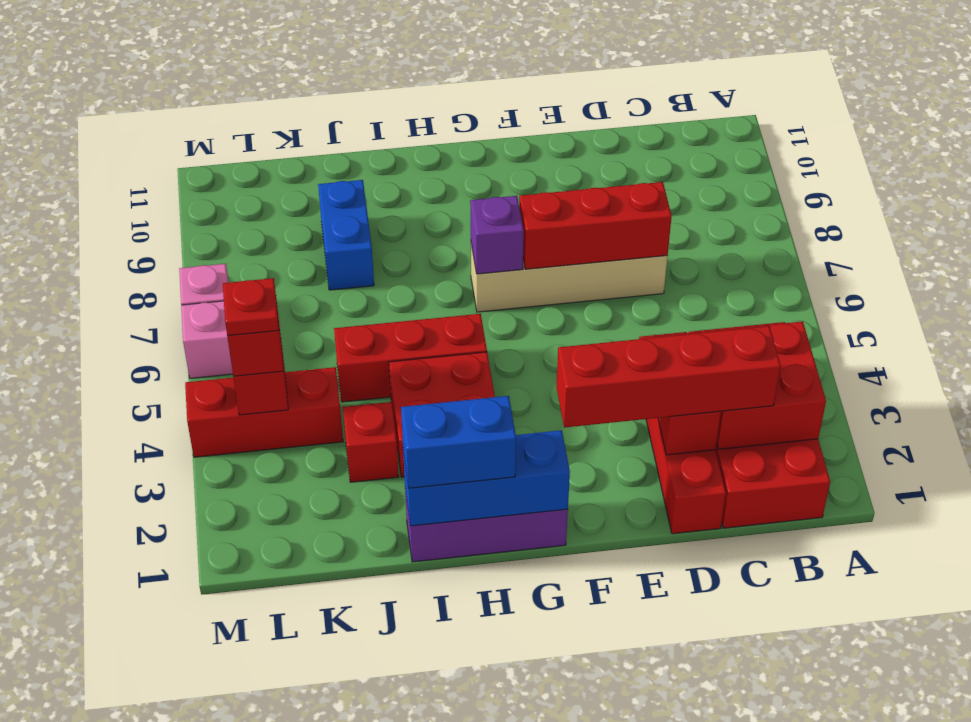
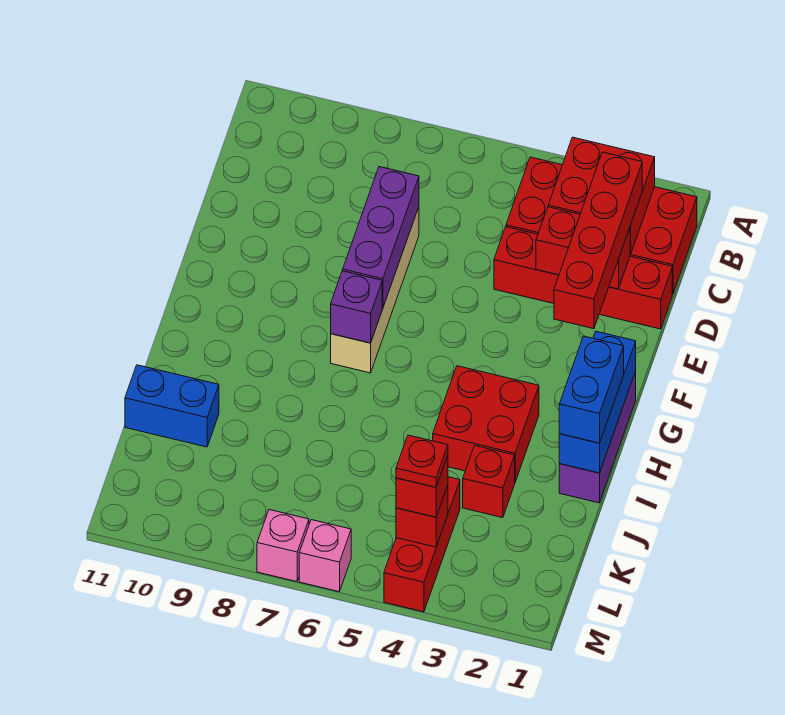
red 1x3 brick [519,182,672,269] -> purple 1x3 brick [343,167,419,308]
red 1x3 brick [334,314,487,402] -> none
blue 1x2 brick [318,180,374,290] -> blue 1x2 brick moved to [125,365,219,447]

